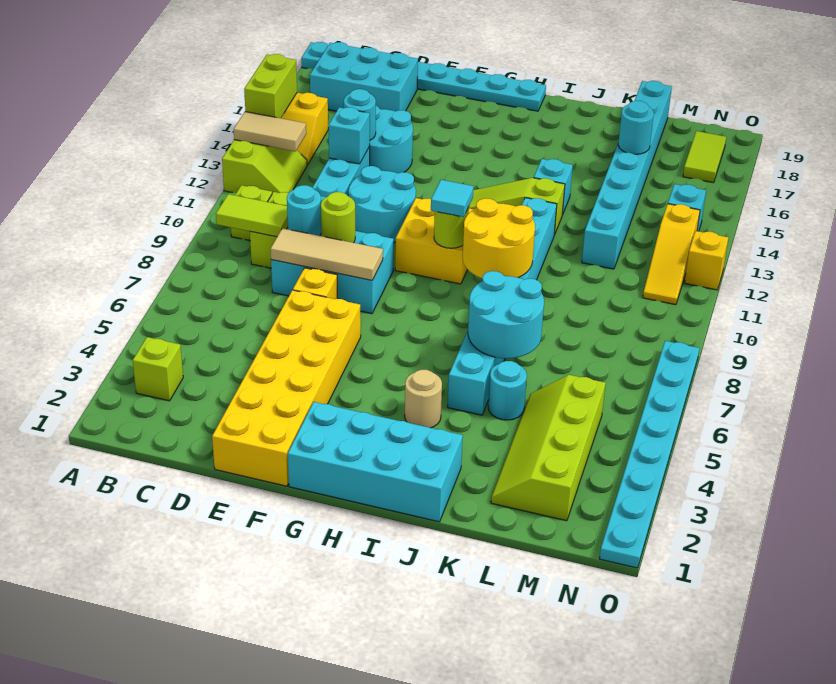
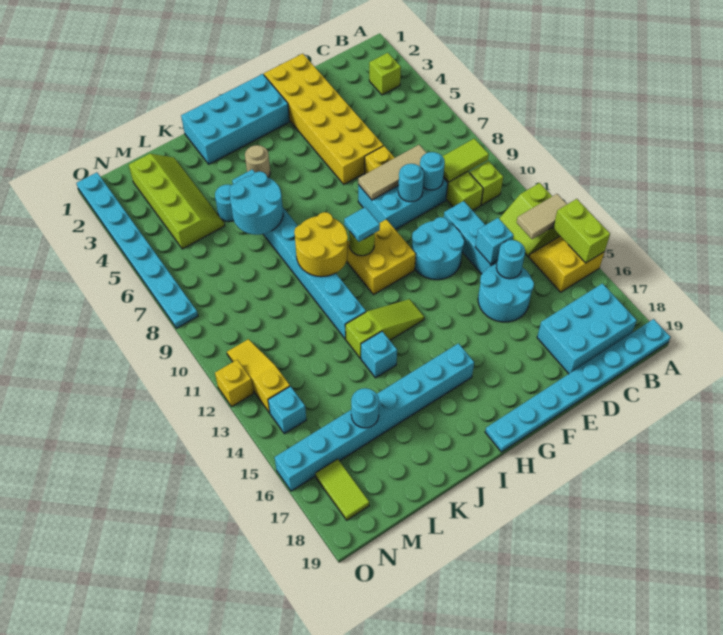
lime 1x1 round brick [321,192,355,243] -> cyan 1x1 round brick [398,164,424,202]
cyan 1x8 brick [582,81,672,269] -> cyan 1x8 brick turned to [275,344,474,491]

